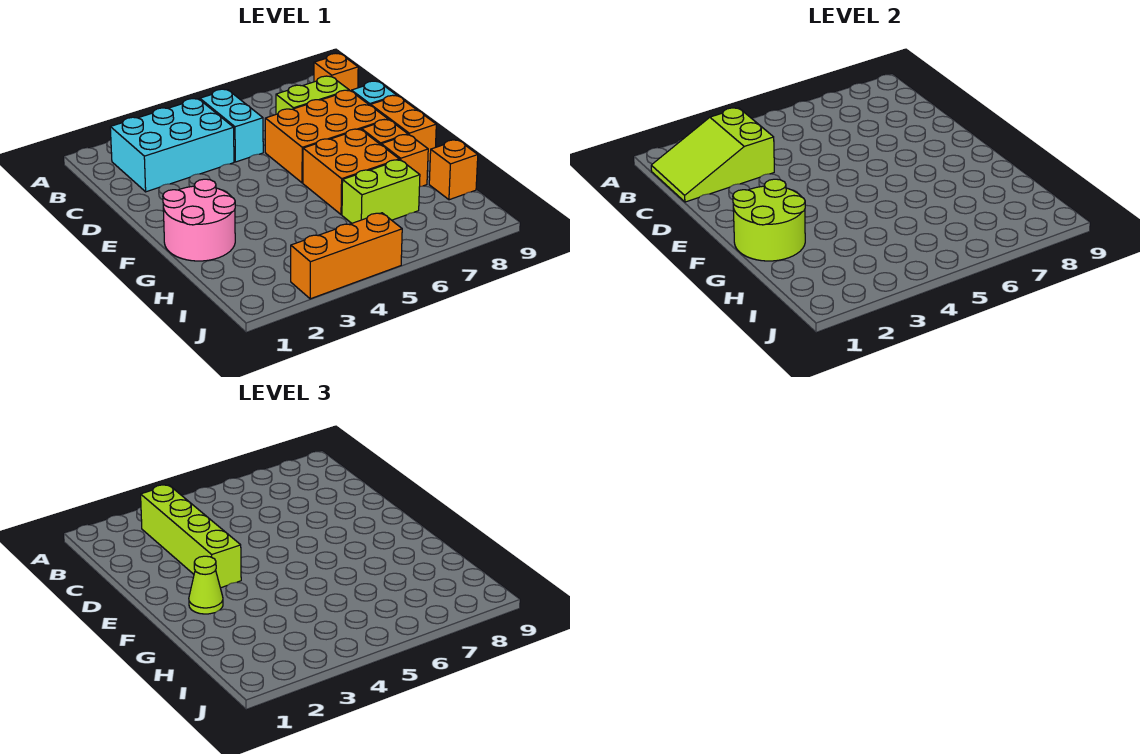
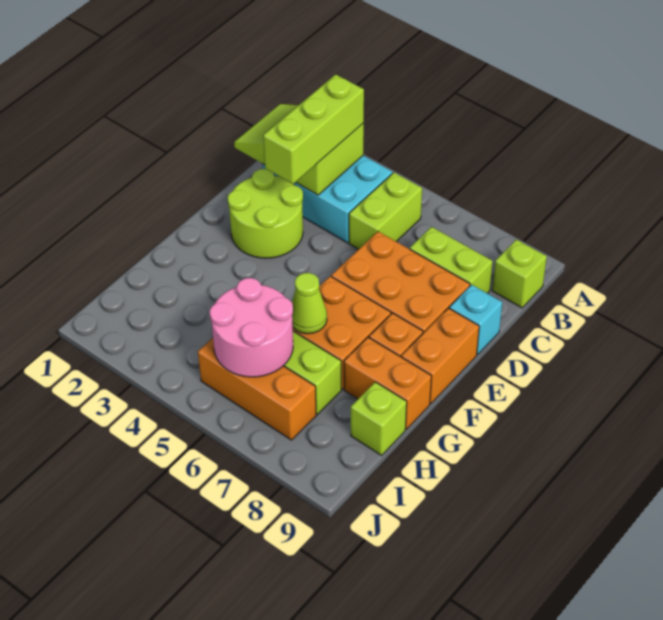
lime 1x4 brick [141,485,241,588] -> lime 1x3 brick [263,74,364,184]
cyan 1x2 brick [200,89,263,162] -> lime 1x2 brick [349,173,422,249]
orange 1x1 brick [314,53,358,91] -> lime 1x1 brick [492,239,547,308]
pink 2x2 round brick [163,179,235,261] -> pink 2x2 round brick moved to [210,278,293,377]
lime 2x2 round brick [733,179,805,261] -> lime 2x2 round brick moved to [228,169,303,258]
lime 1x1 cone [189,556,223,614] -> lime 1x1 cone moved to [292,273,327,334]
orange 1x1 brick [381,135,428,187] -> orange 1x2 brick [344,337,431,429]
orange 1x1 brick [429,140,478,200] -> lime 1x1 brick [351,382,407,455]
orange 1x3 brick [291,213,402,299] -> orange 1x3 brick moved to [198,338,316,440]

